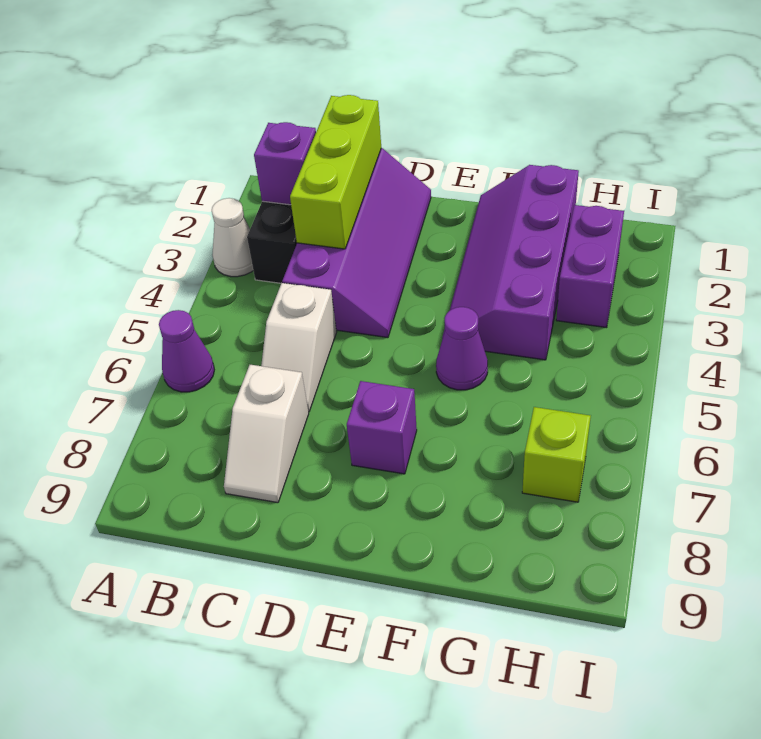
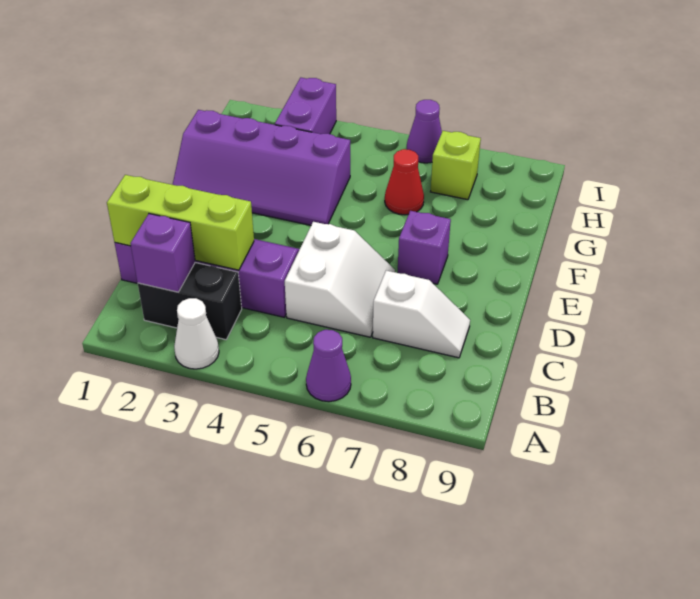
white 1x2 slope [261,283,337,412] -> white 2x2 slope [285,222,395,337]
purple 1x1 cone [436,307,488,390] -> purple 1x1 cone moved to [407,100,442,163]
none -> red 1x1 cone [385,149,424,215]
purple 1x2 brick [556,205,624,328] -> purple 1x2 brick turned to [275,78,336,134]

